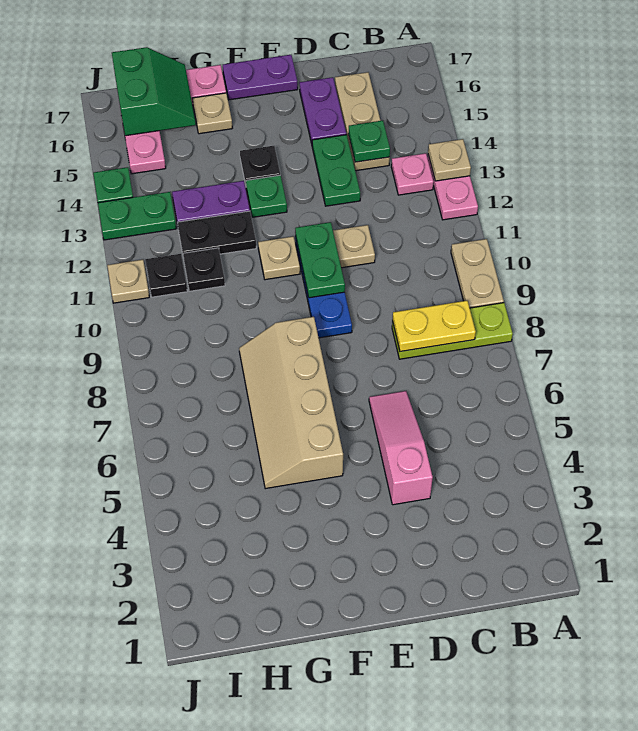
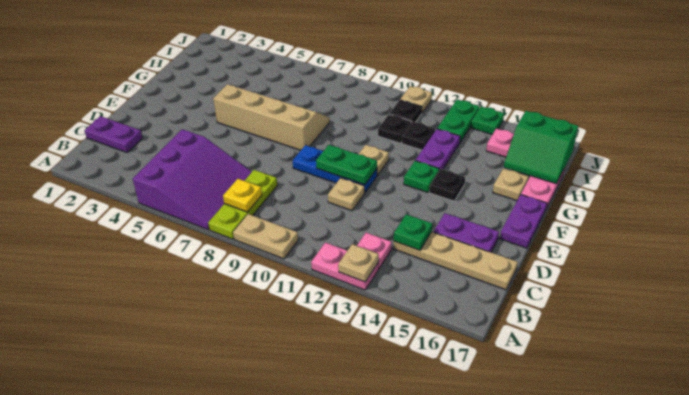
none -> purple 3x3 slope [133,129,252,230]
yellow 1x2 plate [392,301,476,352] -> yellow 1x1 plate [223,179,262,212]
none -> purple 1x2 plate [85,116,143,152]
tan 1x3 plate [335,72,390,171] -> tan 1x4 plate [393,232,518,290]
pink 1x3 slope [369,391,433,505] -> none
green 1x2 plate [312,135,360,206] -> none
black 1x2 plate [177,211,256,254] -> black 1x1 plate [402,122,435,150]

